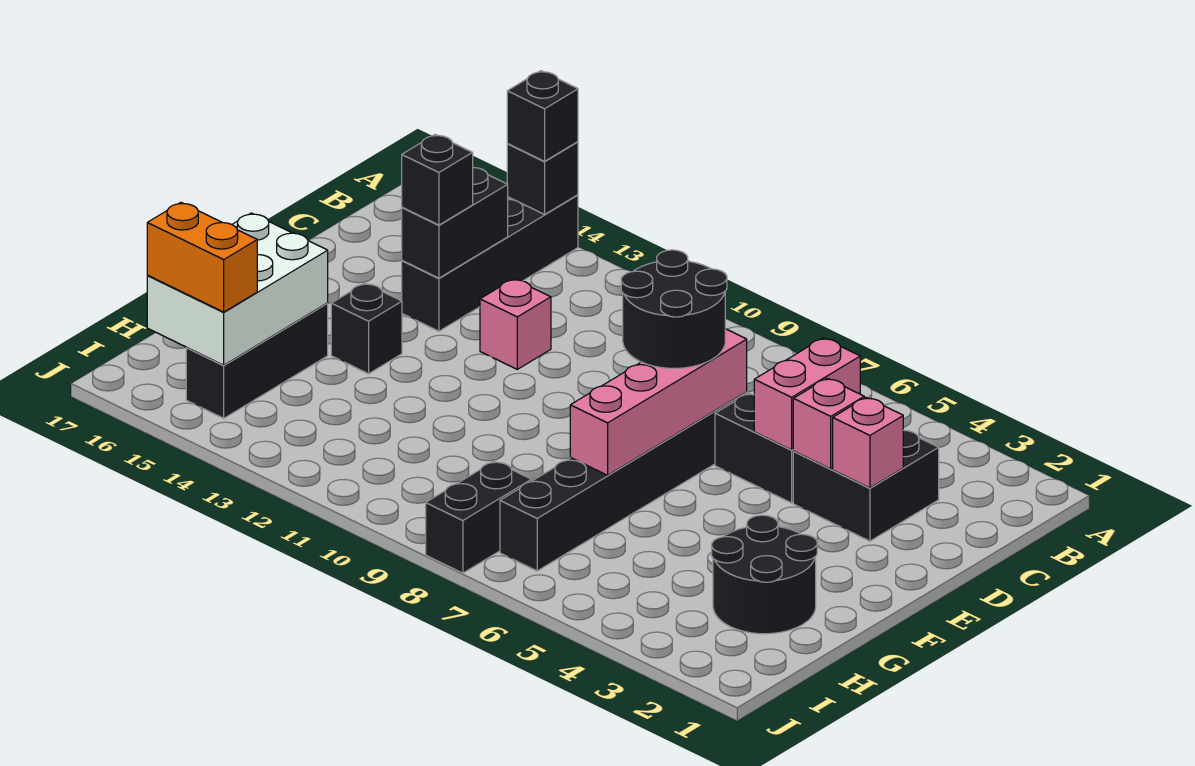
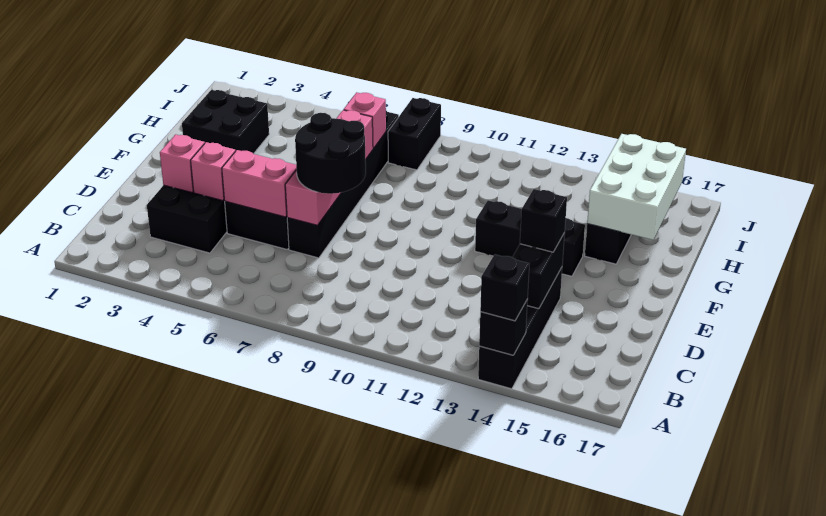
pink 1x2 brick [754,338,860,450] -> pink 1x2 brick turned to [222,150,297,217]
pink 1x1 brick [480,279,551,369] -> pink 1x1 brick moved to [344,92,386,149]
black 1x1 brick [331,283,402,374] -> black 1x3 brick [475,200,585,276]
black 2x2 round brick [712,515,817,634] -> black 2x2 brick [182,90,269,154]
orange 1x2 brick [147,202,257,312] -> none

